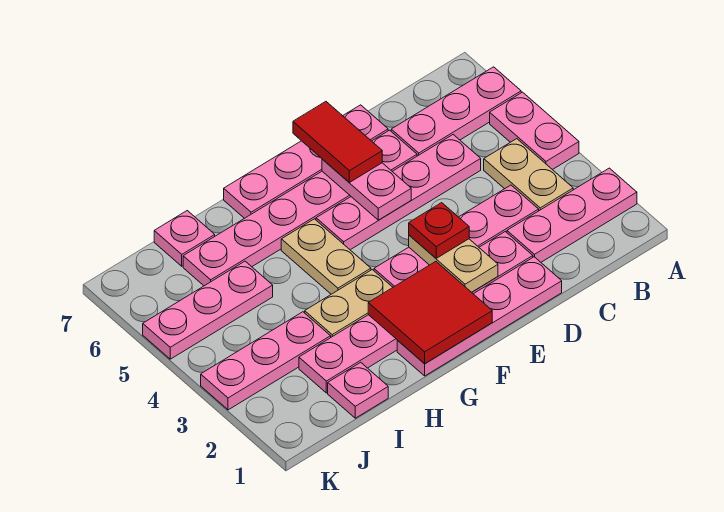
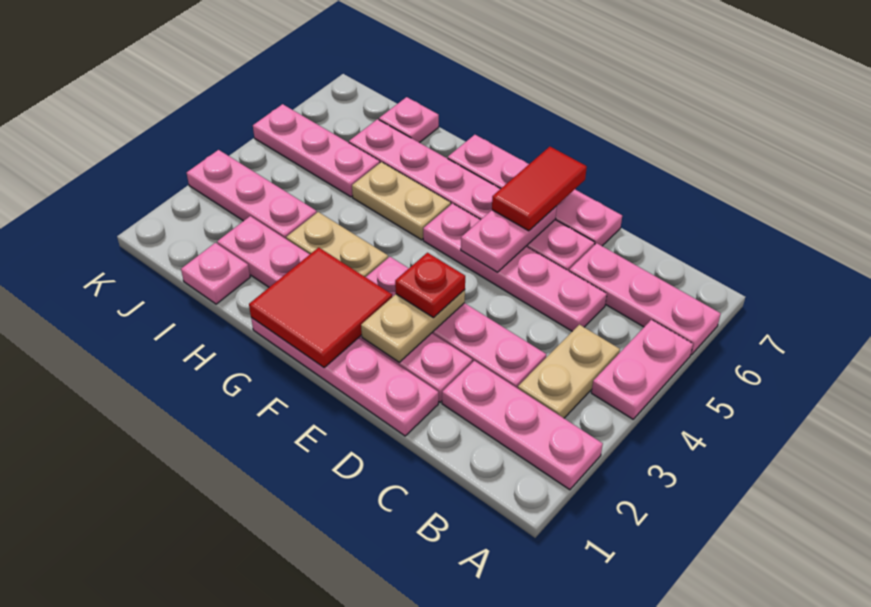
tan 1x2 plate [281,219,371,294] -> tan 1x2 plate turned to [352,162,451,240]

